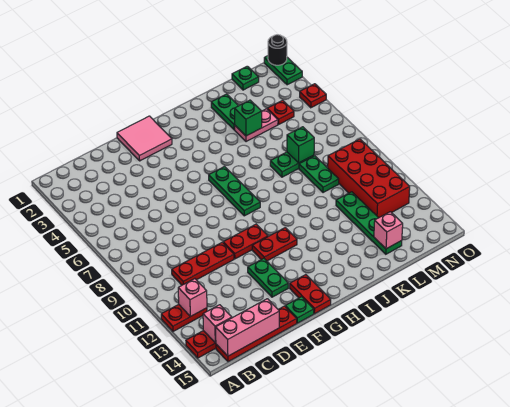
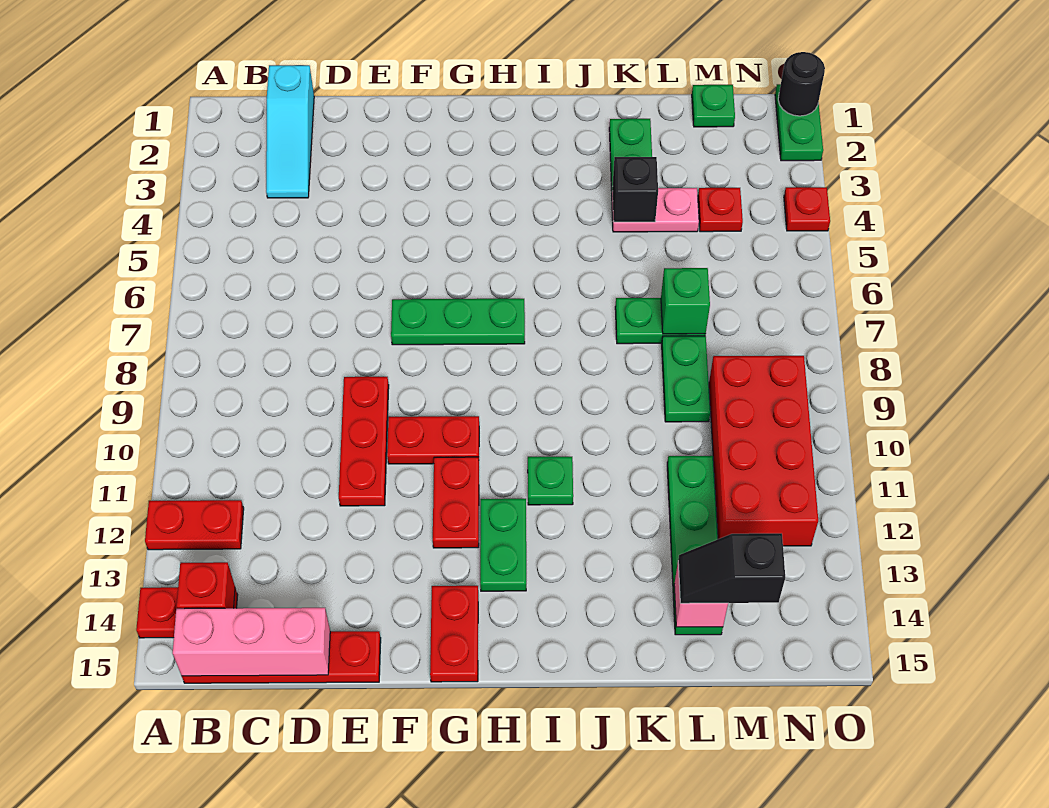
pink 1x1 brick [178,279,207,317] -> none
pink 1x1 brick [203,305,232,343] -> red 1x1 brick [177,562,235,609]
none -> cyan 1x3 slope [266,65,314,198]
red 1x3 plate [172,242,234,285] -> red 1x3 plate turned to [339,377,389,506]
pink 2x2 tile [117,116,172,161] -> none
green 1x2 plate [248,258,288,297] -> green 1x2 plate moved to [480,499,526,591]
green 1x1 plate [285,297,314,323] -> green 1x1 plate moved to [528,457,573,505]
red 1x2 plate [252,228,297,261] -> red 1x2 plate turned to [433,457,479,548]
green 1x3 plate [209,167,260,216] -> green 1x3 plate turned to [391,299,525,345]
green 1x1 brick [235,100,262,136] -> black 1x1 brick [612,157,658,222]
none -> black 1x2 slope [678,533,785,603]

